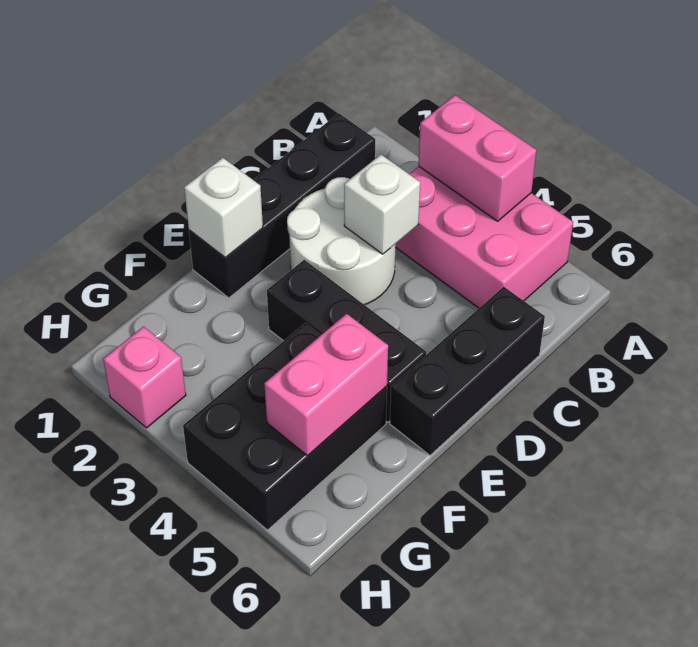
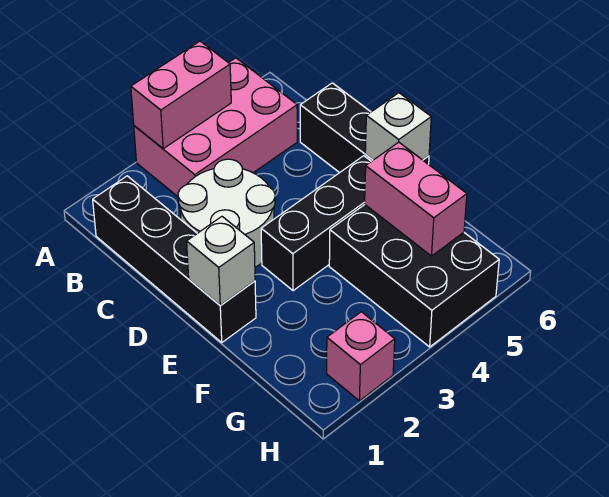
white 1x1 brick [344,155,420,254] -> white 1x1 brick moved to [365,93,431,160]

